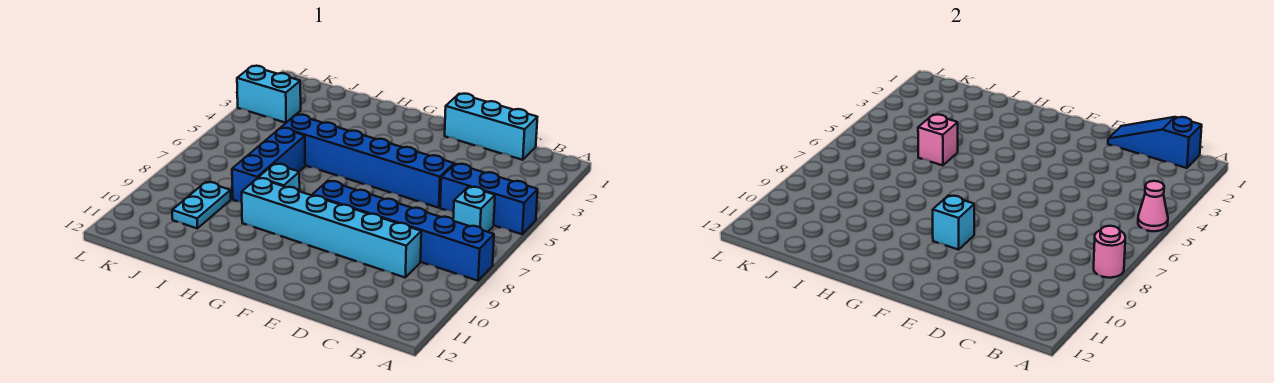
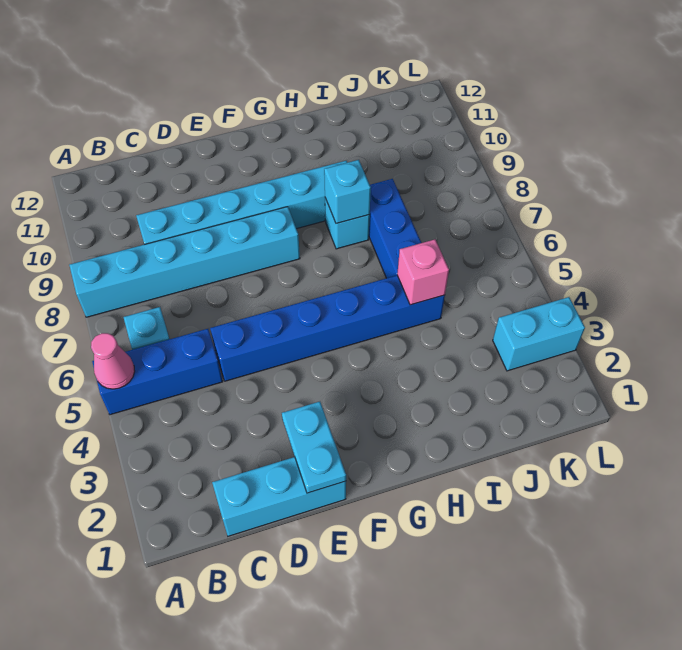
blue 1x6 brick [312,181,494,281] -> cyan 1x6 brick [69,207,300,317]
pink 1x1 round brick [1094,226,1125,278] -> none
blue 1x3 slope [1108,117,1202,168] -> none
cyan 1x1 brick [933,195,974,250] -> cyan 1x1 brick moved to [324,160,371,224]
cyan 1x2 plate [172,182,231,228] -> cyan 1x2 plate moved to [282,402,346,493]

